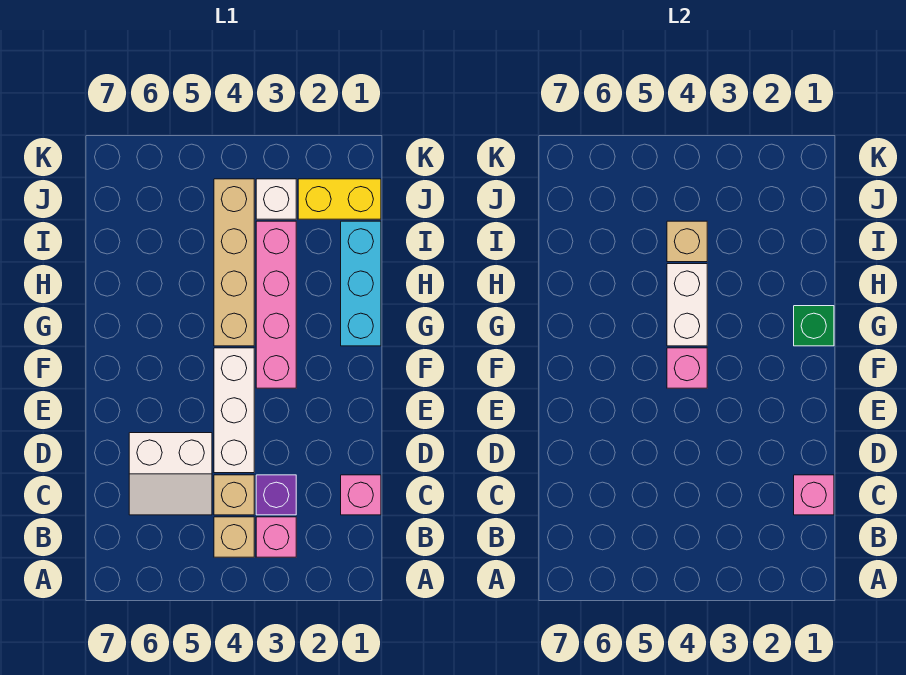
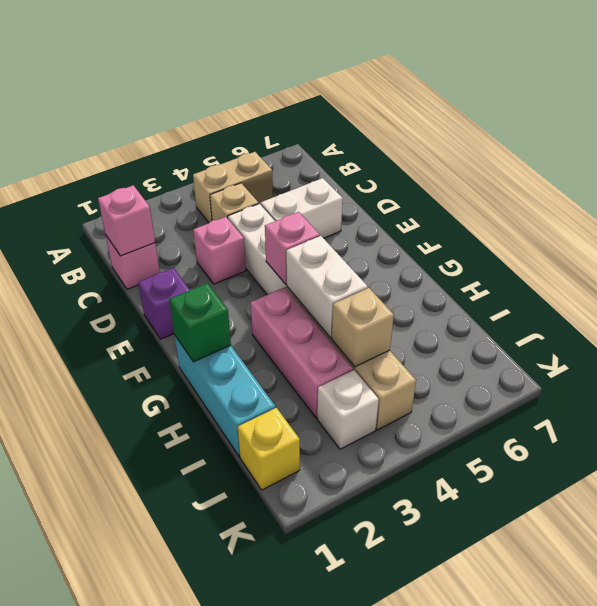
pink 1x1 brick [256,517,296,557] -> pink 1x1 brick moved to [193,217,246,284]
tan 1x1 brick [214,517,254,557] -> tan 1x2 brick [193,152,273,223]
purple 1x1 brick [256,475,296,515] -> purple 1x1 brick moved to [138,268,190,339]
pink 1x4 brick [256,221,296,388] -> pink 1x3 brick [251,287,353,418]
yellow 1x2 brick [298,179,381,219] -> yellow 1x1 brick [238,408,300,490]

